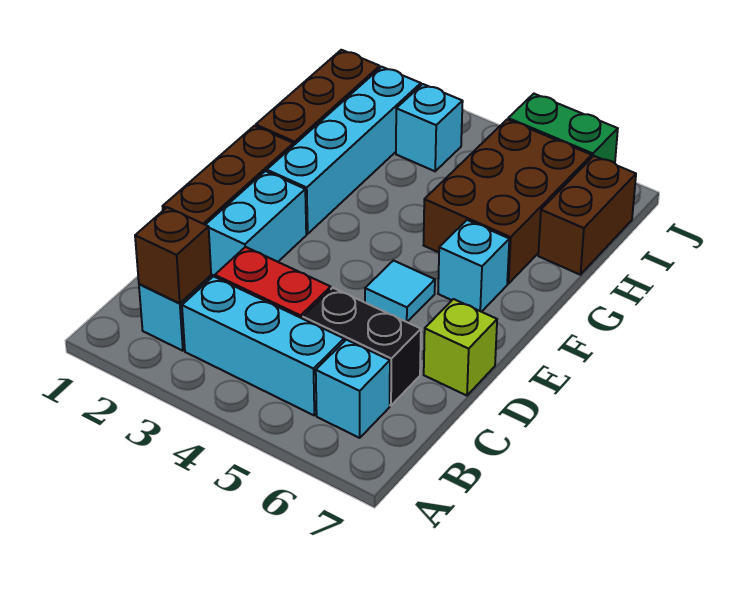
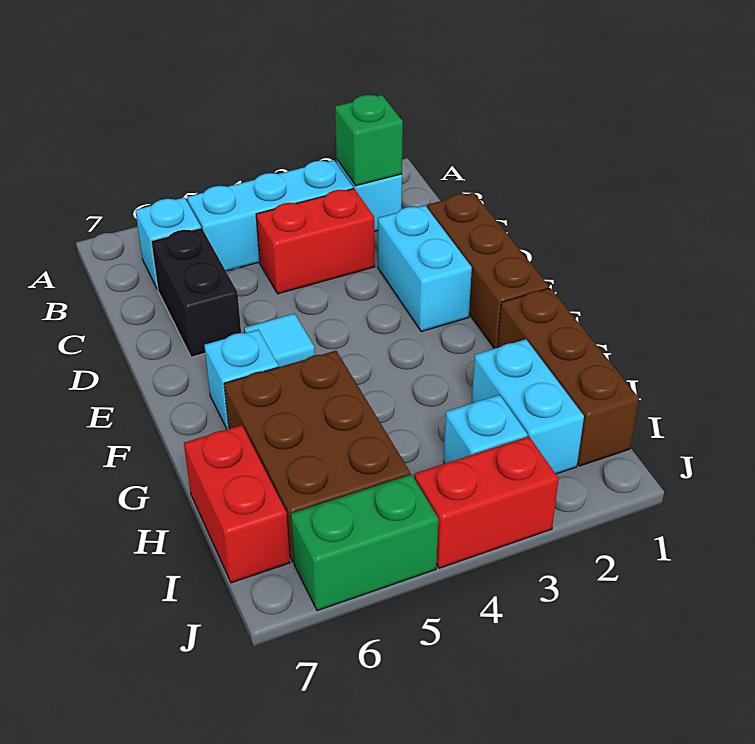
brown 1x1 brick [135,207,211,303] -> green 1x1 brick [335,95,403,186]
black 1x2 brick [303,288,421,405] -> black 1x2 brick turned to [151,228,241,357]
lime 1x1 brick [424,299,497,396] -> none
cyan 1x4 brick [267,67,421,234] -> cyan 1x2 brick [472,339,584,474]
brown 1x2 brick [538,156,636,275] -> red 1x2 brick [184,425,290,583]
none -> red 1x2 brick [414,436,559,568]

